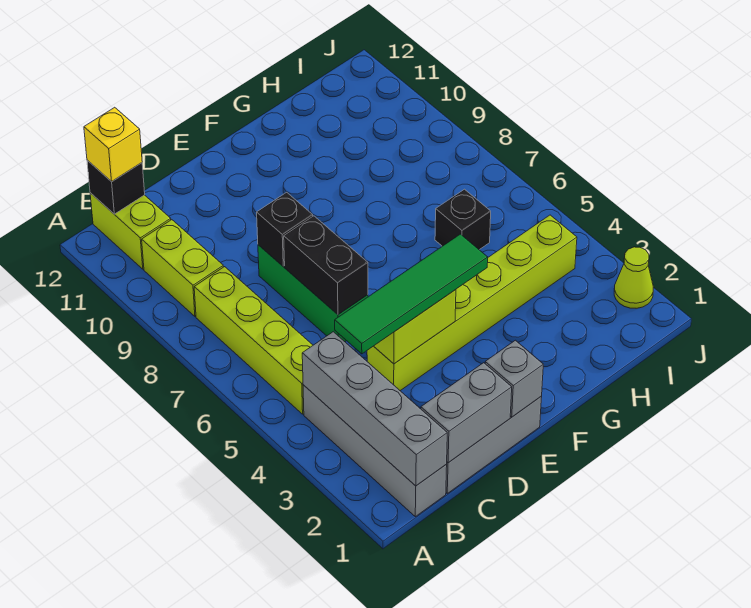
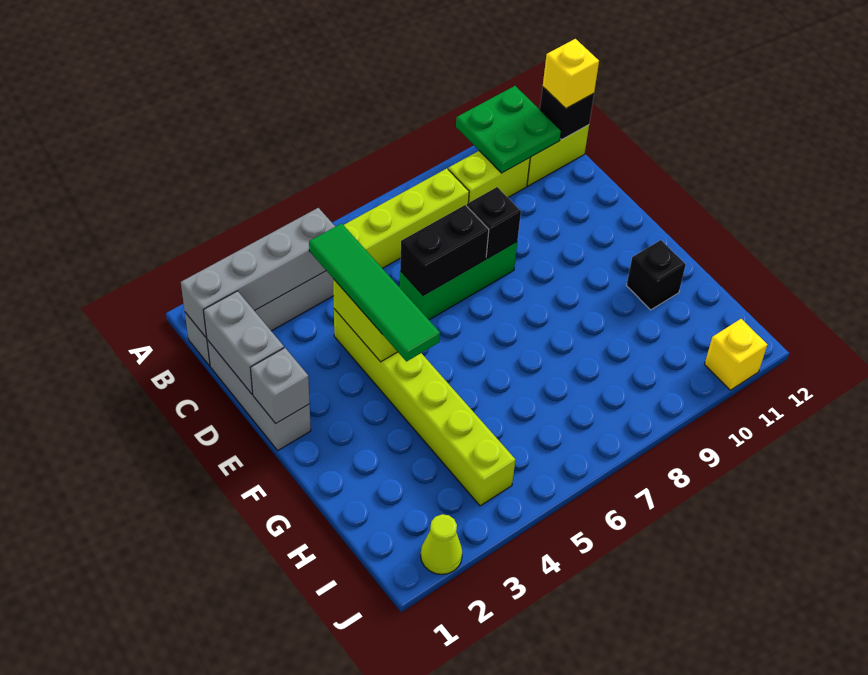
none -> green 2x2 plate [456,86,561,173]
black 1x1 brick [435,189,491,250] -> black 1x1 brick moved to [626,240,686,310]
none -> yellow 1x1 brick [705,319,767,390]

